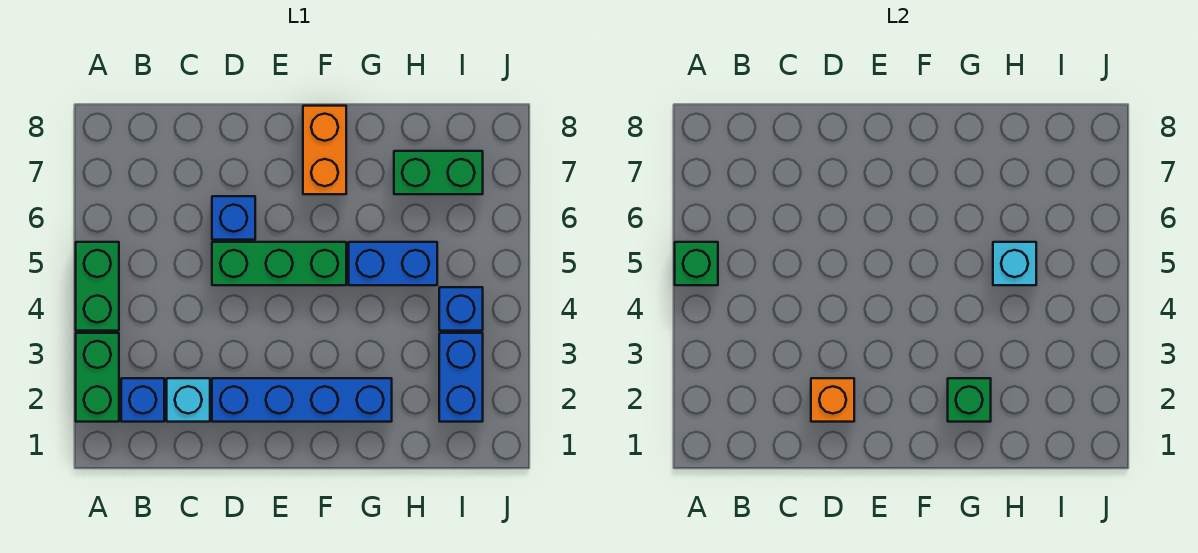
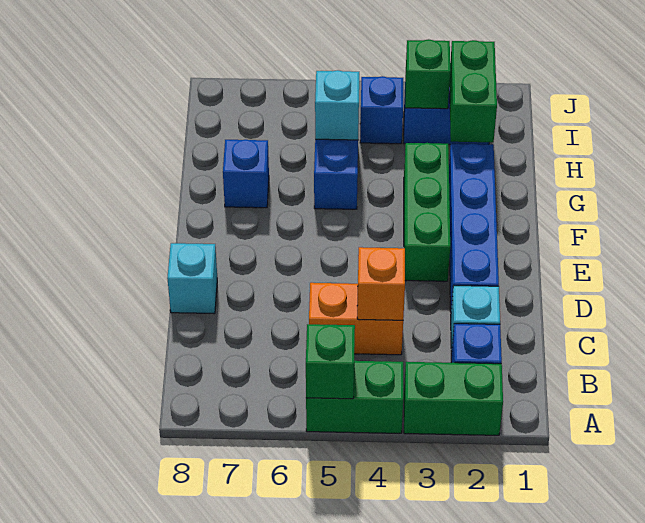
orange 1x1 brick [811,378,854,422] -> orange 1x1 brick moved to [357,247,405,320]
green 1x3 brick [212,242,346,285] -> green 1x3 brick moved to [404,143,450,281]
blue 1x1 brick [212,196,255,240] -> blue 1x1 brick moved to [223,140,269,208]
none -> cyan 1x1 brick [167,243,217,314]
orange 1x2 brick [303,106,346,194] -> orange 1x2 brick moved to [309,283,403,355]
green 1x1 brick [948,378,991,422] -> green 1x1 brick moved to [405,39,450,109]
green 1x2 brick [394,151,483,194] -> green 1x2 brick moved to [449,40,497,142]

